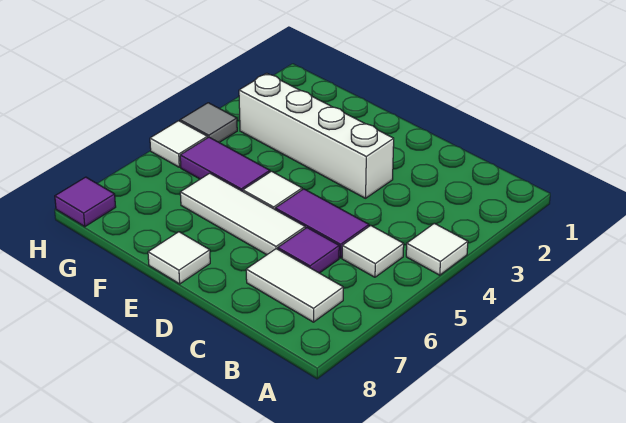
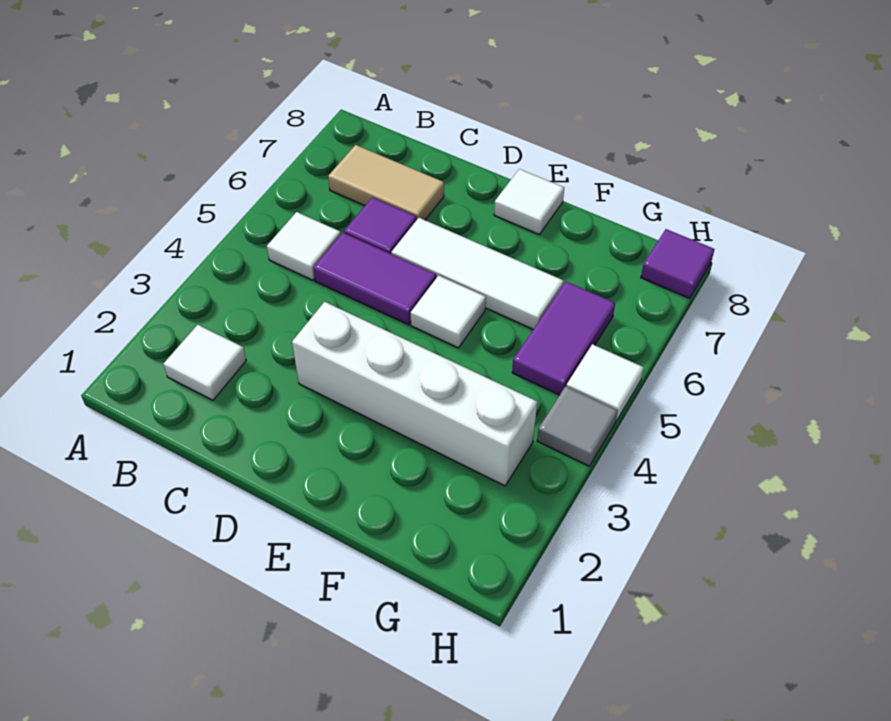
white 1x1 tile [406,223,468,275] -> white 1x1 tile moved to [164,325,246,400]
white 1x2 tile [246,249,343,322] -> tan 1x2 tile [328,145,444,220]
purple 1x2 tile [180,137,270,191] -> purple 1x2 tile turned to [512,282,615,395]

